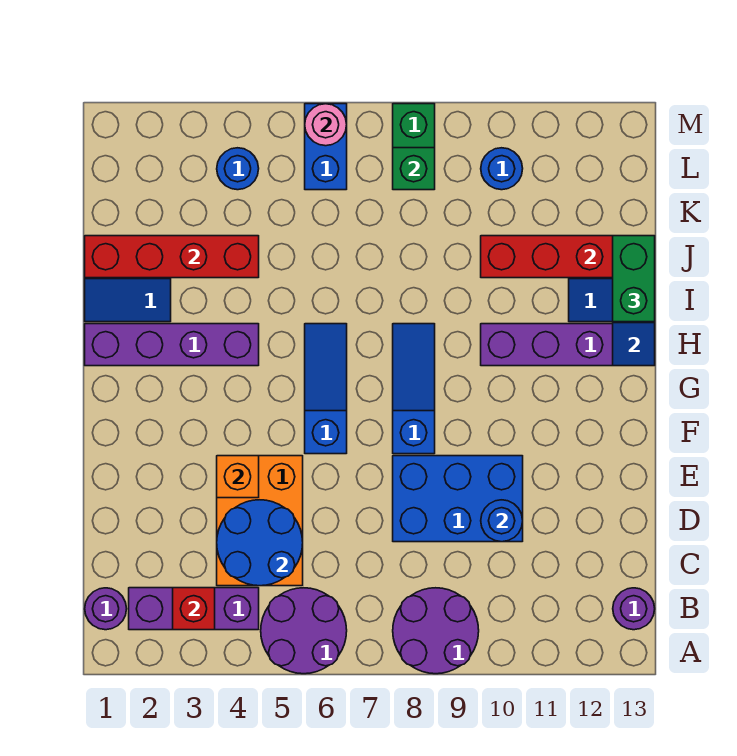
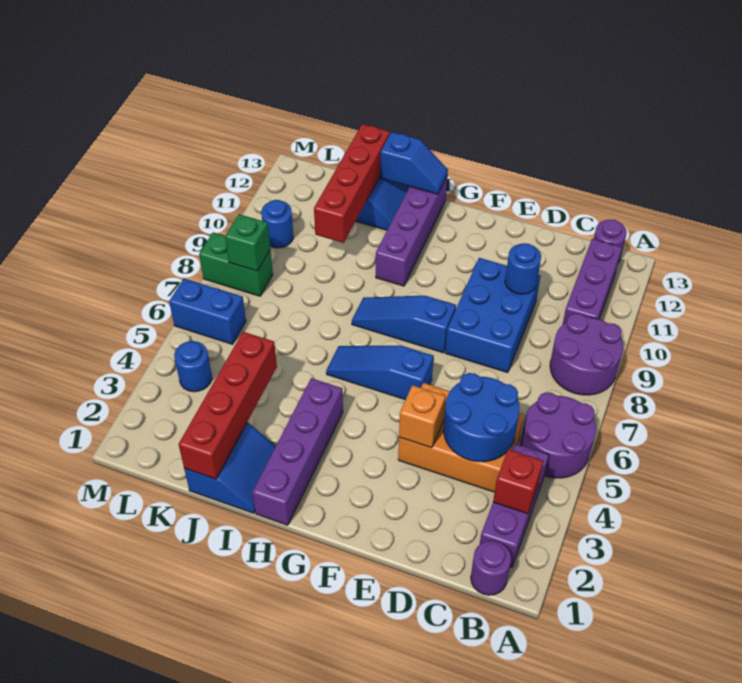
none -> purple 1x3 brick [562,239,622,325]
green 1x2 brick [613,236,655,322] -> none
pink 1x1 round brick [305,104,347,146] -> none

